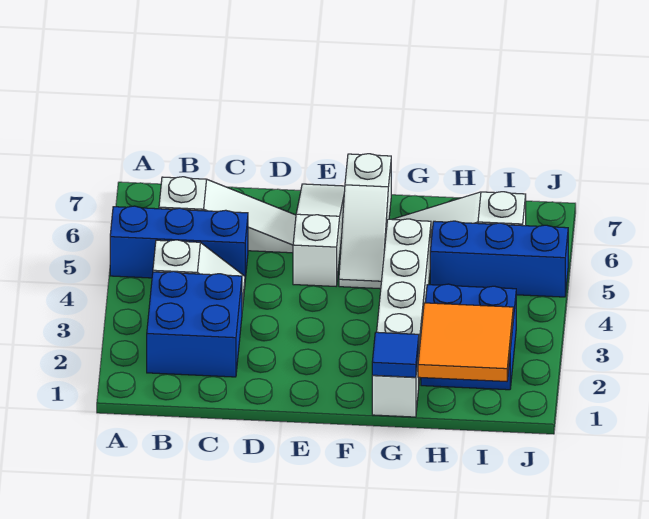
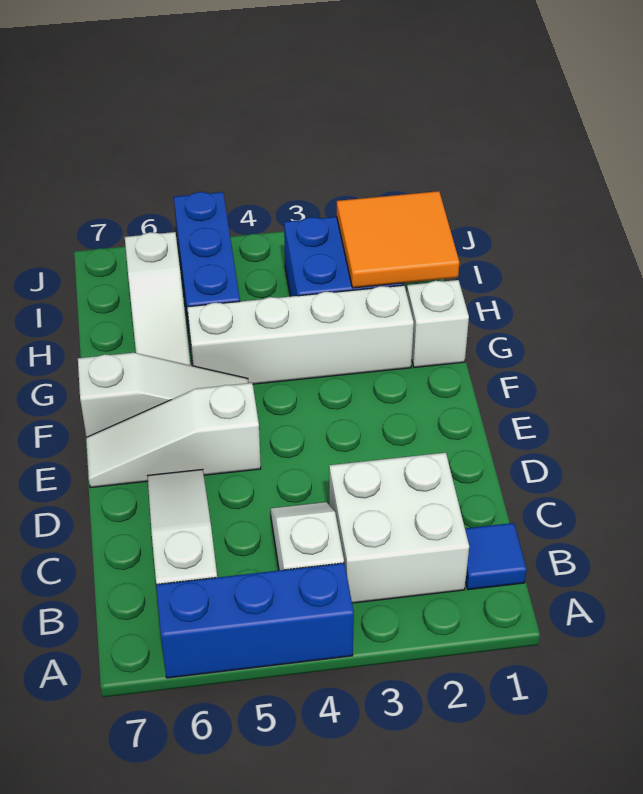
blue 1x3 brick [110,206,248,279] -> blue 1x3 brick turned to [156,563,354,678]
blue 2x2 brick [147,271,242,377] -> white 2x2 brick [329,453,469,603]
blue 1x1 tile [372,332,419,377] -> blue 1x1 tile moved to [465,523,527,590]

